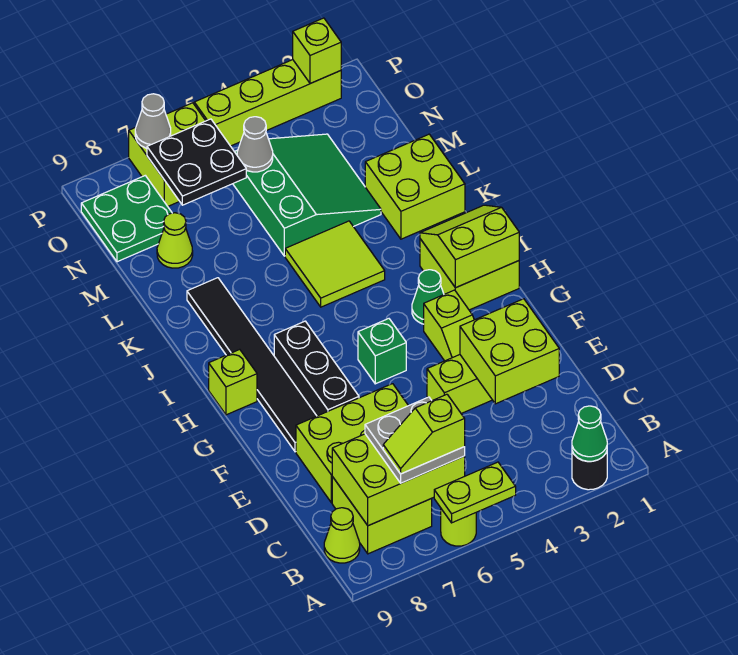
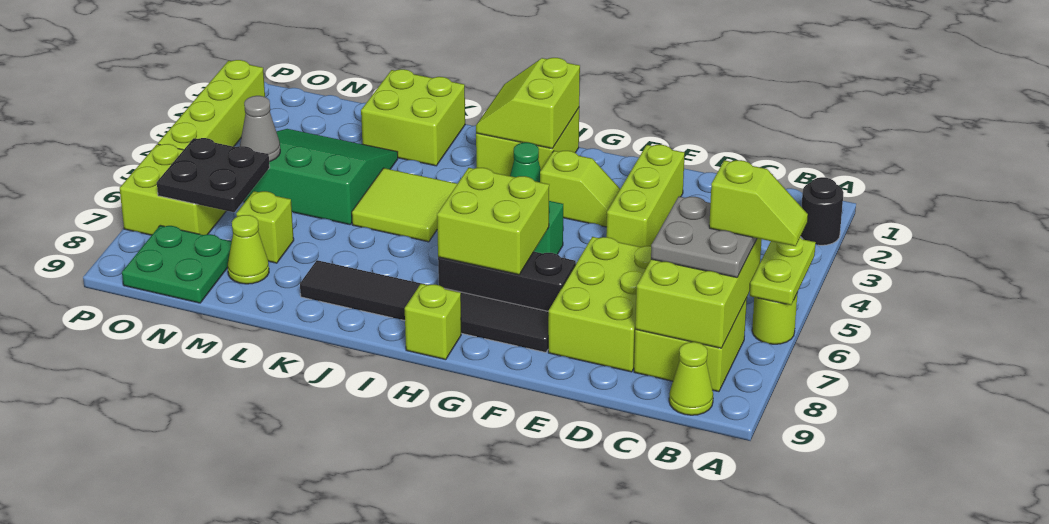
green 1x1 cone [572,406,607,461] -> none
lime 1x2 slope [383,394,465,474] -> lime 1x2 slope turned to [709,160,808,246]
lime 2x2 brick [460,299,559,404] -> lime 2x2 brick moved to [437,168,549,275]
lime 1x1 brick [293,18,341,84] -> lime 1x1 brick moved to [236,191,294,263]
grey 1x1 cone [135,94,171,148] -> none

